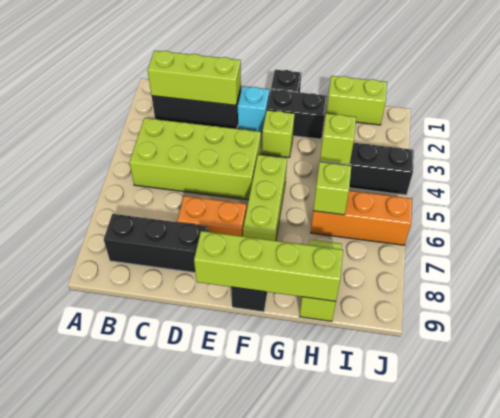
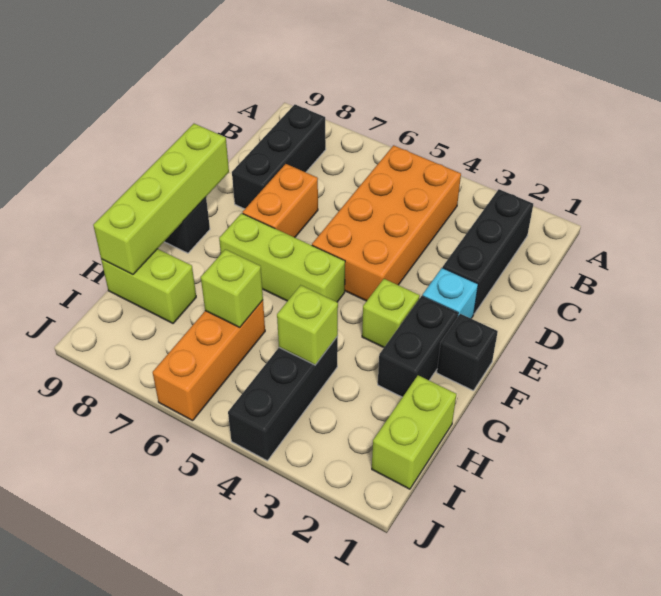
lime 1x3 brick [148,51,241,105] -> none
lime 2x4 brick [129,118,261,200] -> orange 2x4 brick [312,145,461,301]

